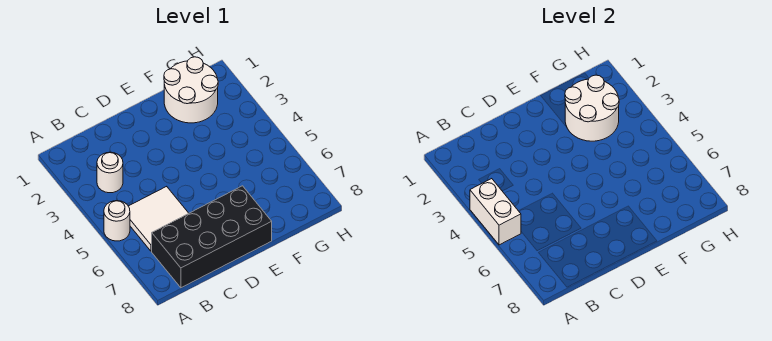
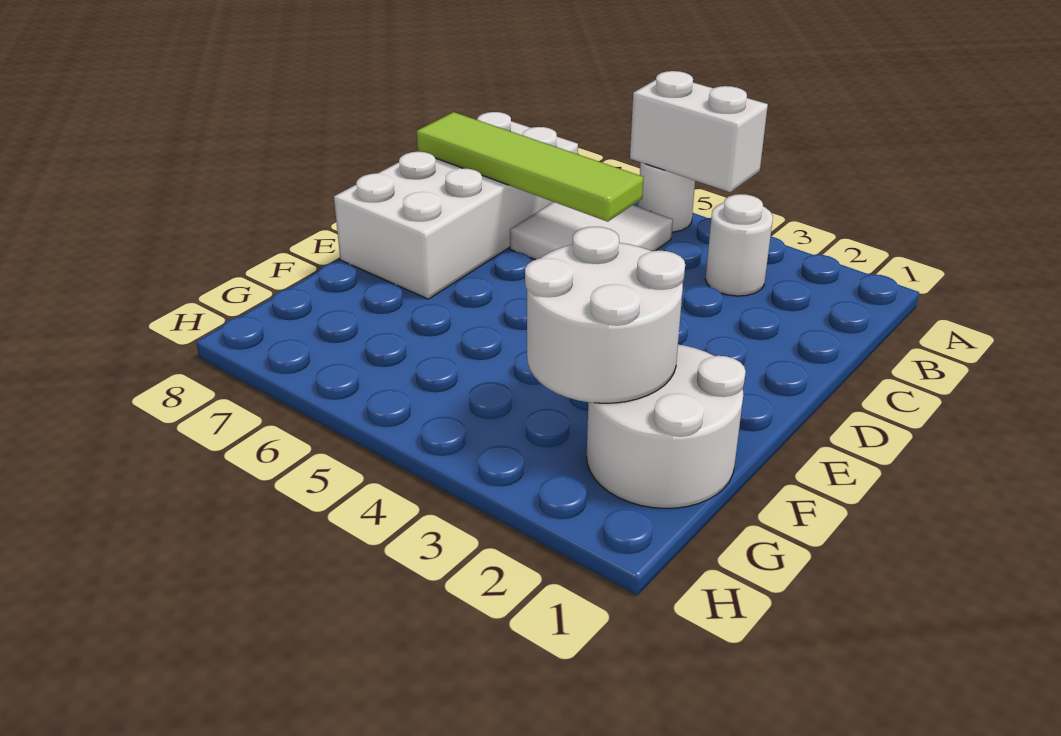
black 2x4 brick [152,186,272,288] -> white 2x4 brick [334,112,578,299]
none -> lime 1x4 tile [417,112,643,222]

